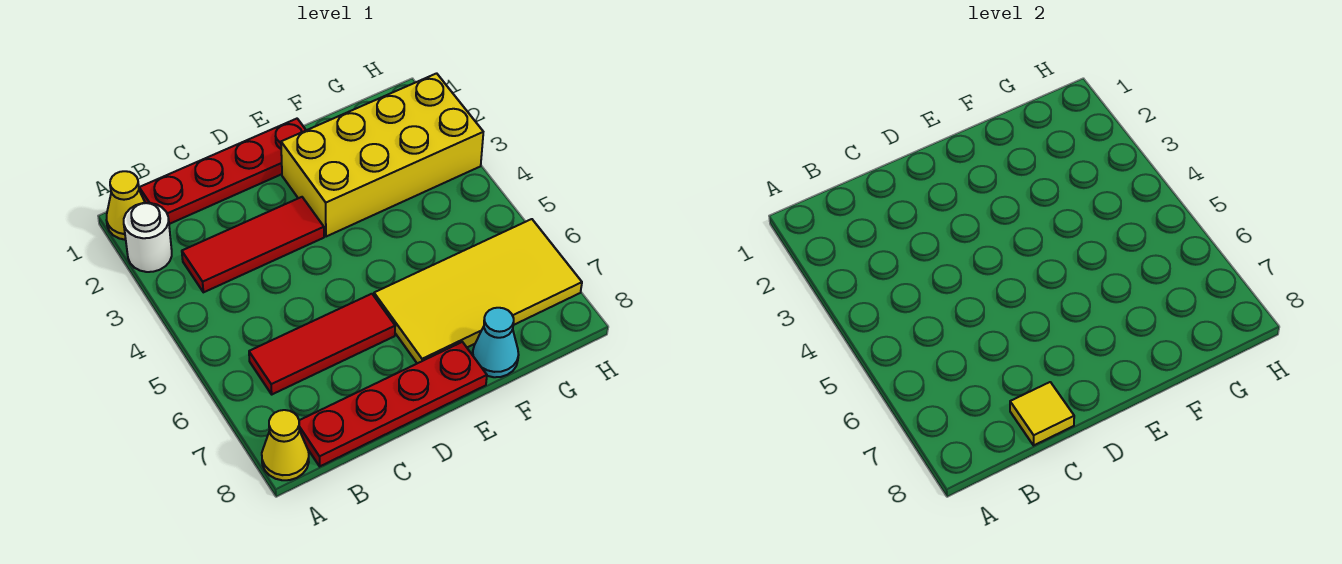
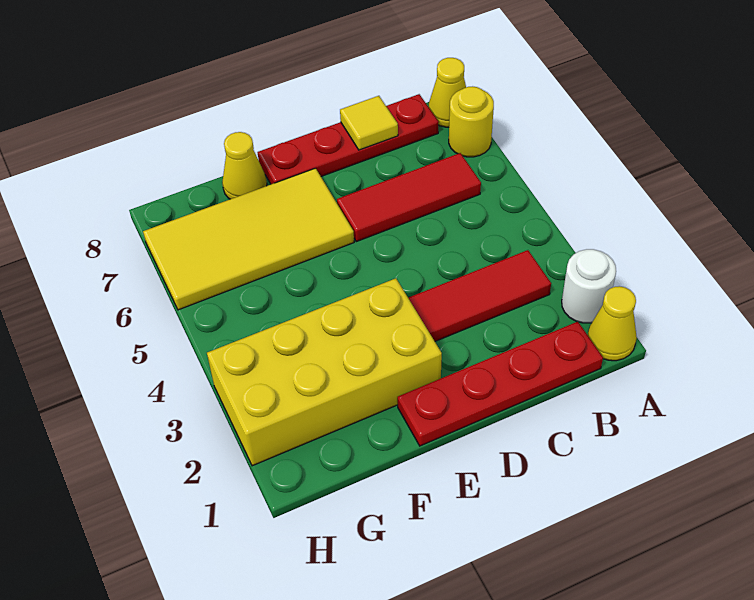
none -> yellow 1x1 round brick [449,86,494,157]
cyan 1x1 cone [472,308,519,377] -> yellow 1x1 cone [222,132,267,199]

